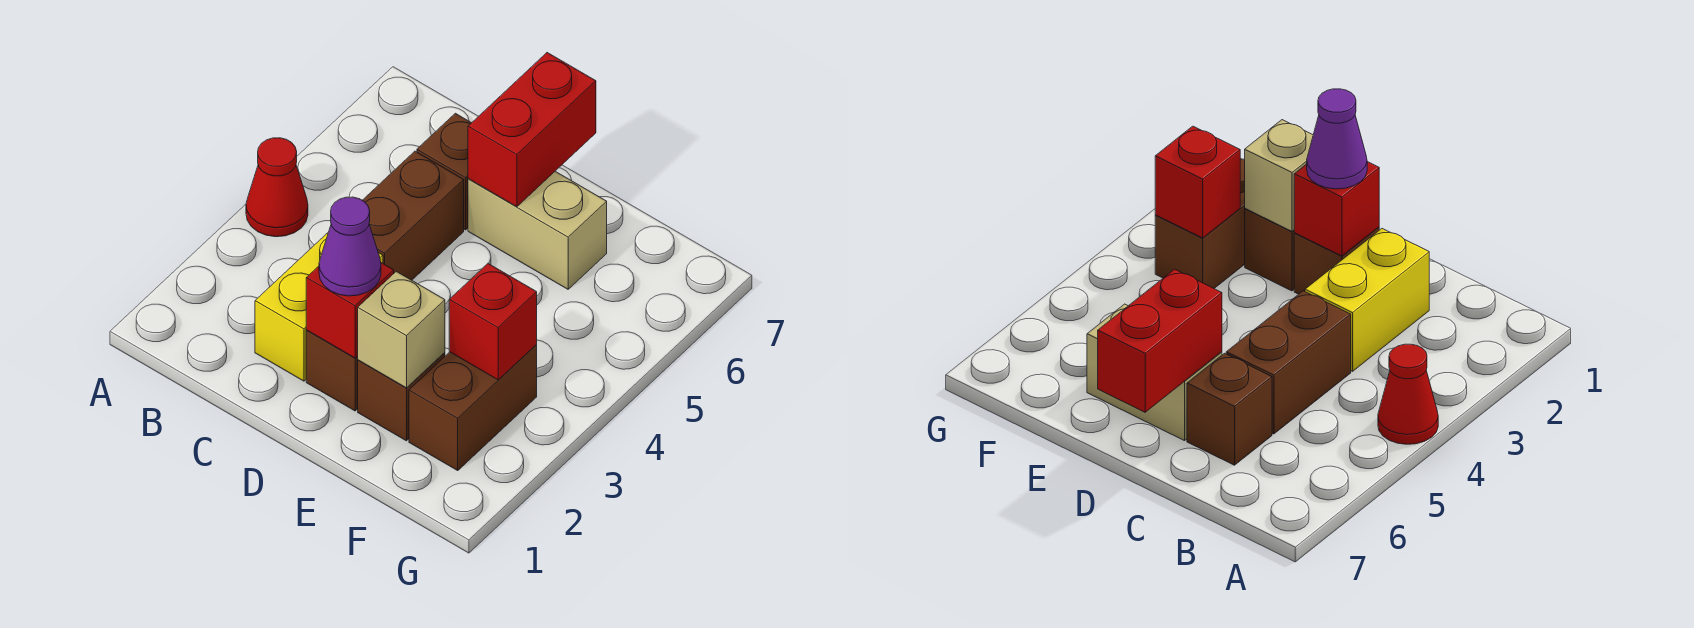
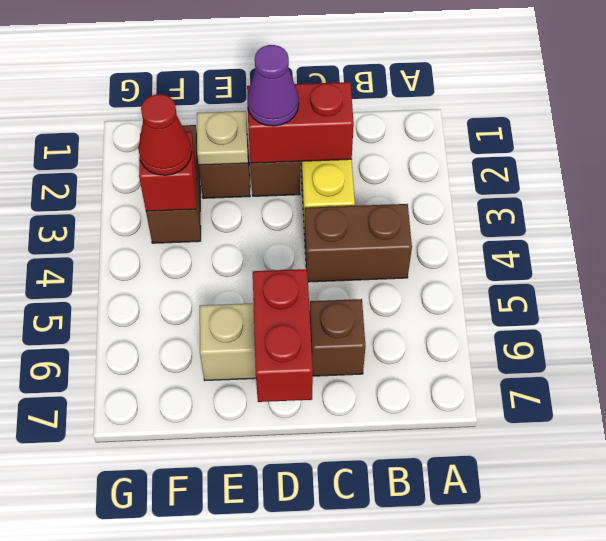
red 1x1 cone [246,138,308,237] -> red 1x1 cone moved to [138,94,192,175]
brown 1x2 brick [362,151,464,280] -> brown 1x2 brick turned to [305,204,412,282]
red 1x1 brick [306,263,394,358] -> red 1x2 brick [247,82,354,163]
tan 1x1 brick [358,271,445,388] -> tan 1x1 plate [197,111,248,165]

